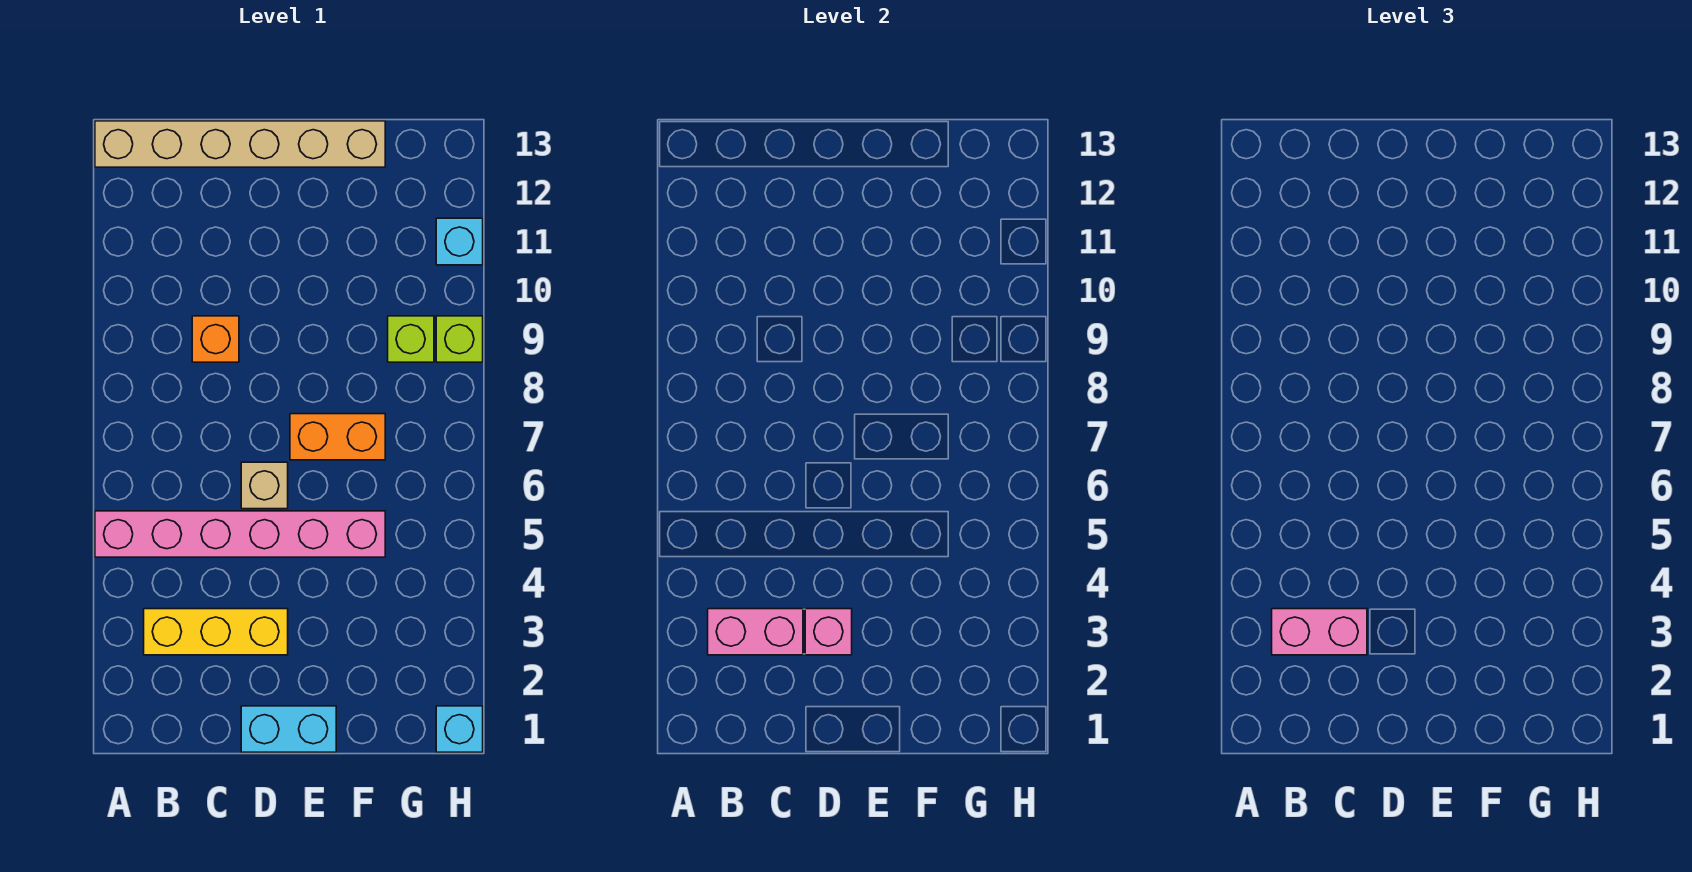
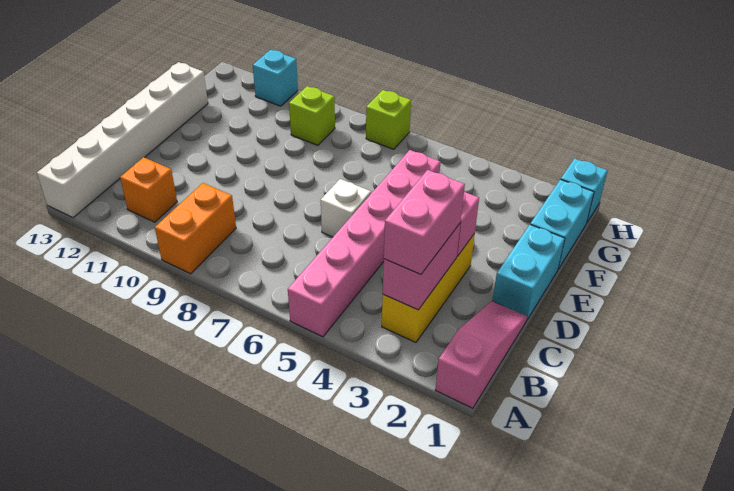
none -> pink 1x3 slope [435,301,527,408]
tan 1x6 brick [95,121,385,167] -> white 1x6 brick [37,62,208,218]
orange 1x1 brick [192,316,239,362] -> orange 1x1 brick moved to [120,157,177,222]
tan 1x1 brick [241,462,288,509] -> white 1x1 brick [321,179,371,237]
orange 1x2 brick [290,414,385,460] -> orange 1x2 brick moved to [155,183,236,274]
none -> cyan 1x2 brick [530,179,594,269]
lime 1x1 brick [436,316,483,362] -> lime 1x1 brick moved to [366,90,411,149]

